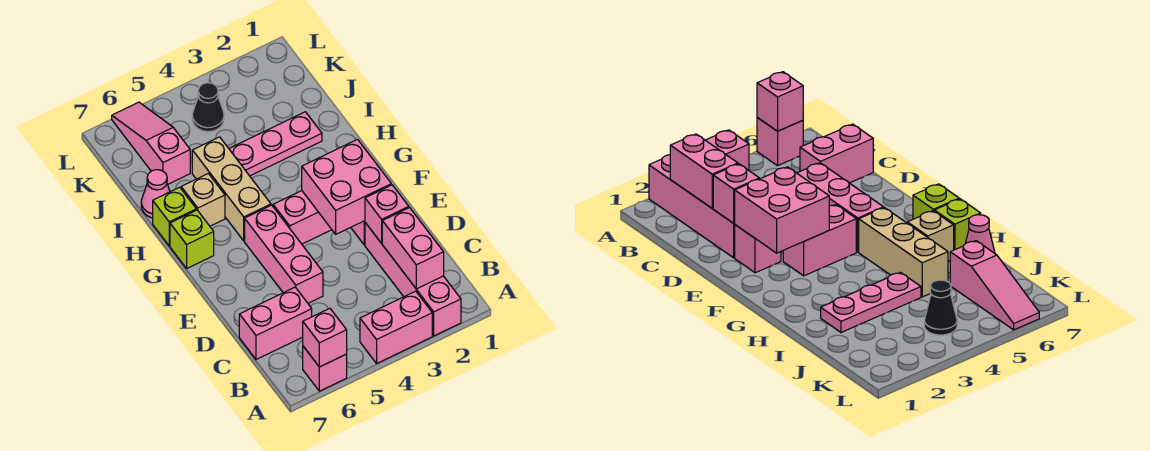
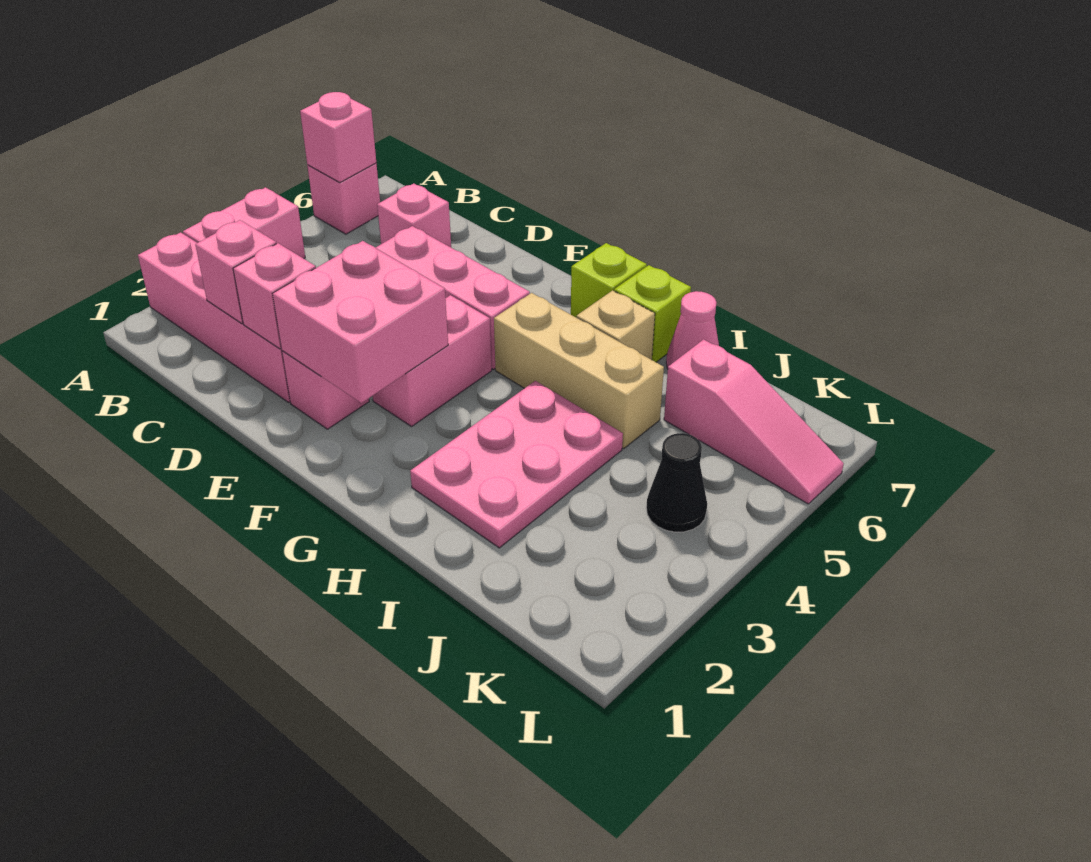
pink 1x2 brick [382,208,444,289] -> pink 1x1 brick [195,220,276,324]
pink 1x2 brick [239,287,312,360] -> pink 1x1 brick [377,183,451,247]
pink 1x3 plate [229,112,322,176] -> pink 2x3 plate [410,381,623,548]

